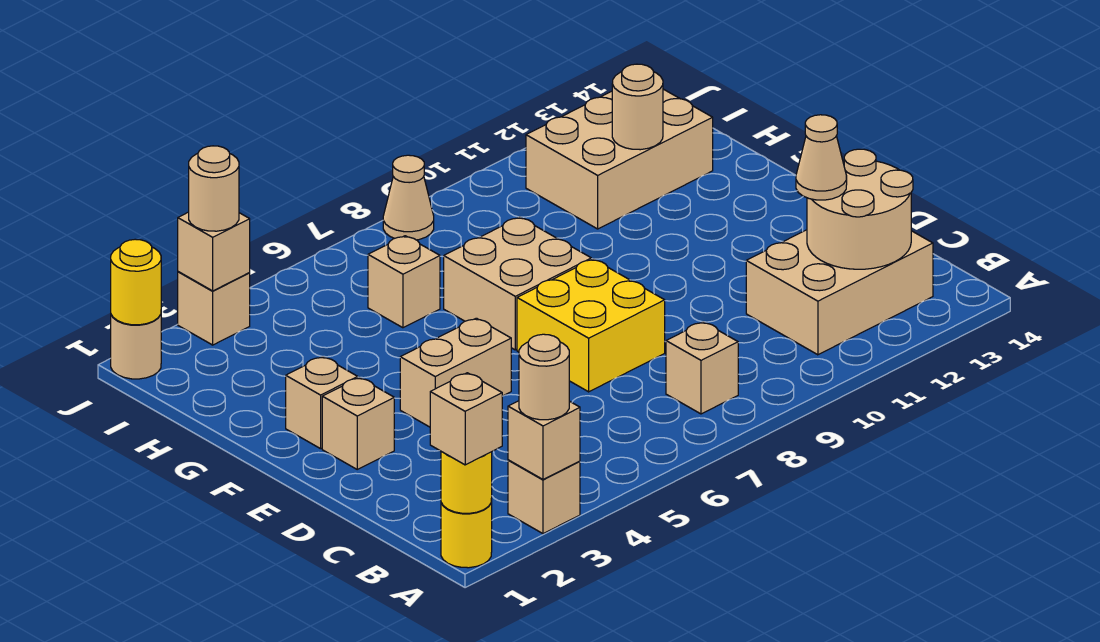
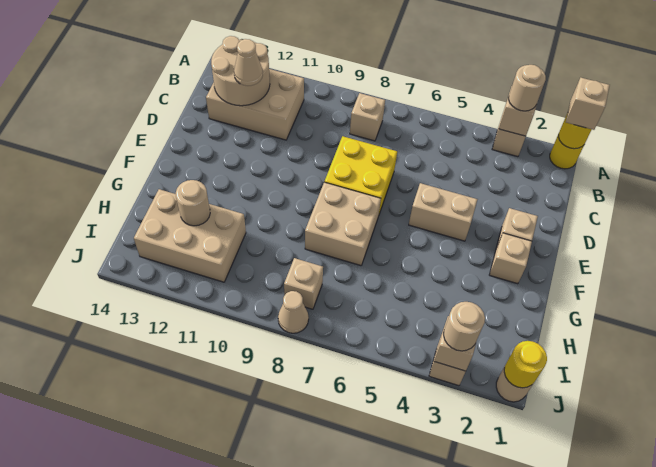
tan 1x1 brick [368,236,440,328] -> tan 1x1 brick moved to [284,258,323,309]

